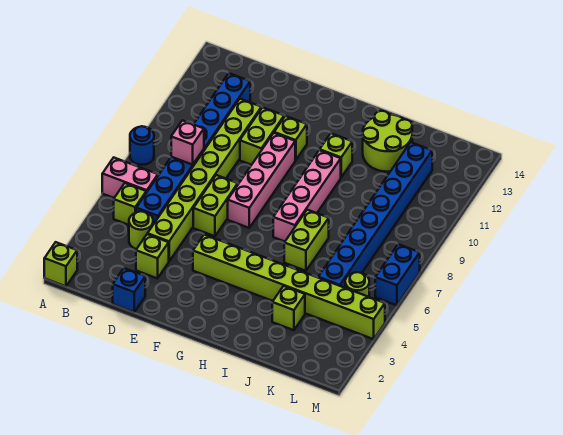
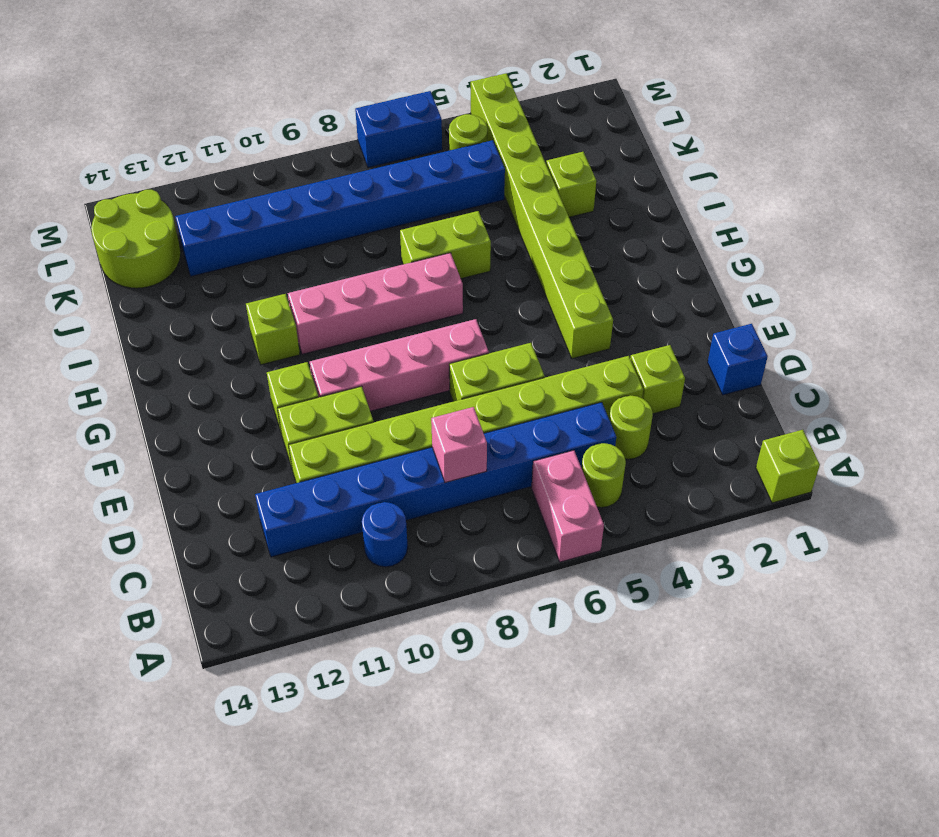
blue 1x1 round brick [130,126,154,165] -> blue 1x1 round brick moved to [362,502,408,567]
lime 1x1 brick [114,183,146,225] -> lime 1x1 round brick [582,443,626,508]
lime 2x2 round brick [363,111,412,172] -> lime 2x2 round brick moved to [91,190,181,288]

